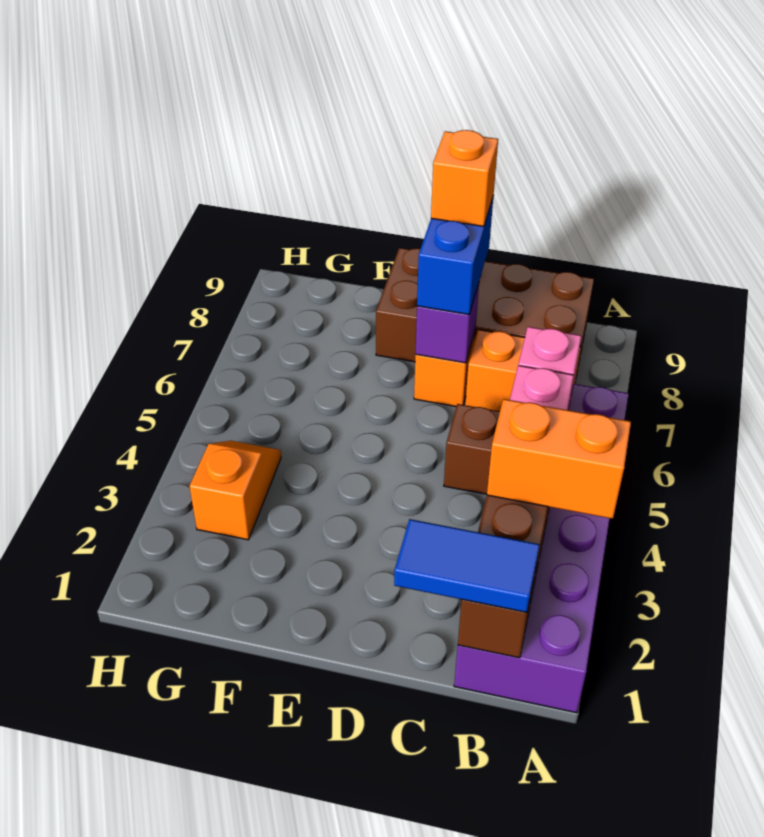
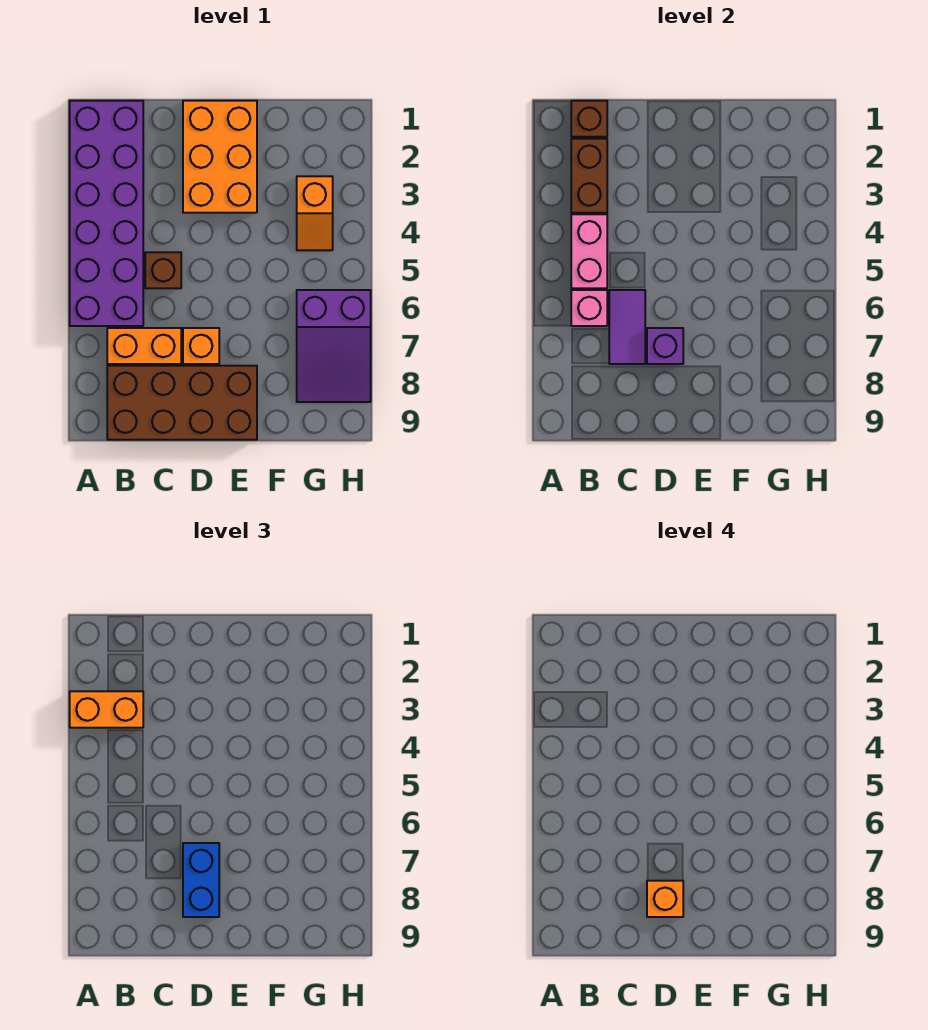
blue 1x2 tile [394,519,540,612] -> none
none -> purple 1x2 tile [609,290,645,364]
none -> orange 2x3 brick [183,101,257,213]
none -> purple 2x3 slope [297,290,371,402]

